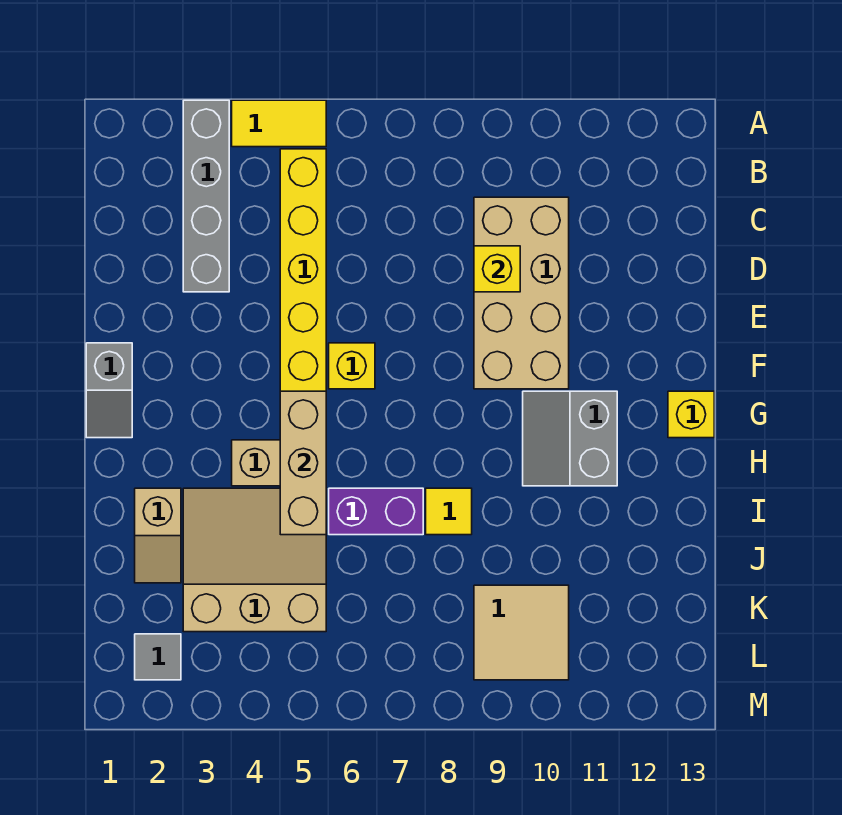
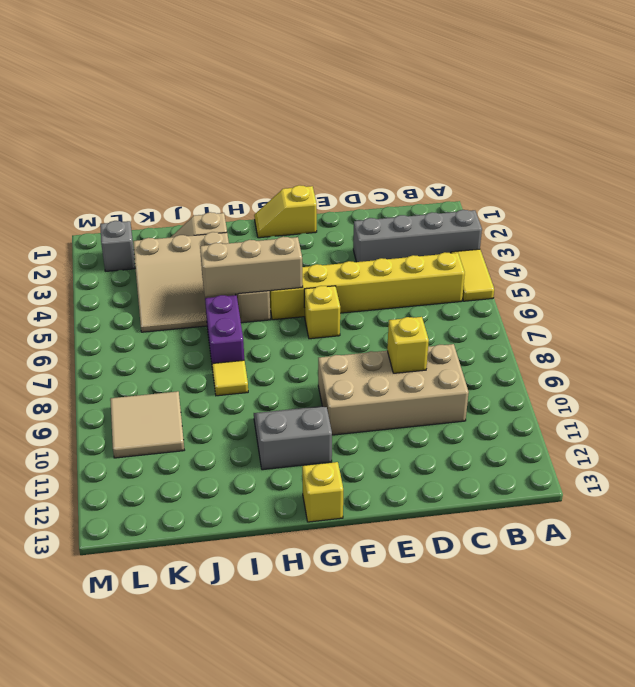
grey 1x2 slope [86,343,132,438] -> yellow 1x2 slope [254,185,317,238]
tan 3x3 slope [183,488,326,632] -> tan 3x3 slope turned to [133,232,235,332]
grey 1x1 tile [135,634,181,680] -> grey 1x1 brick [100,221,135,271]

